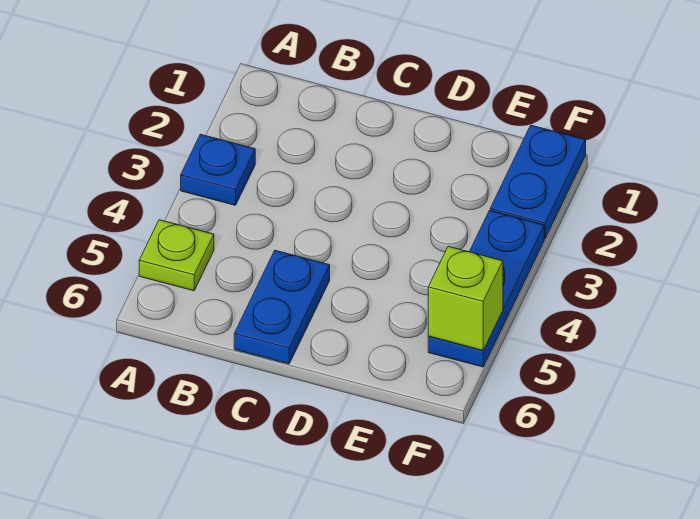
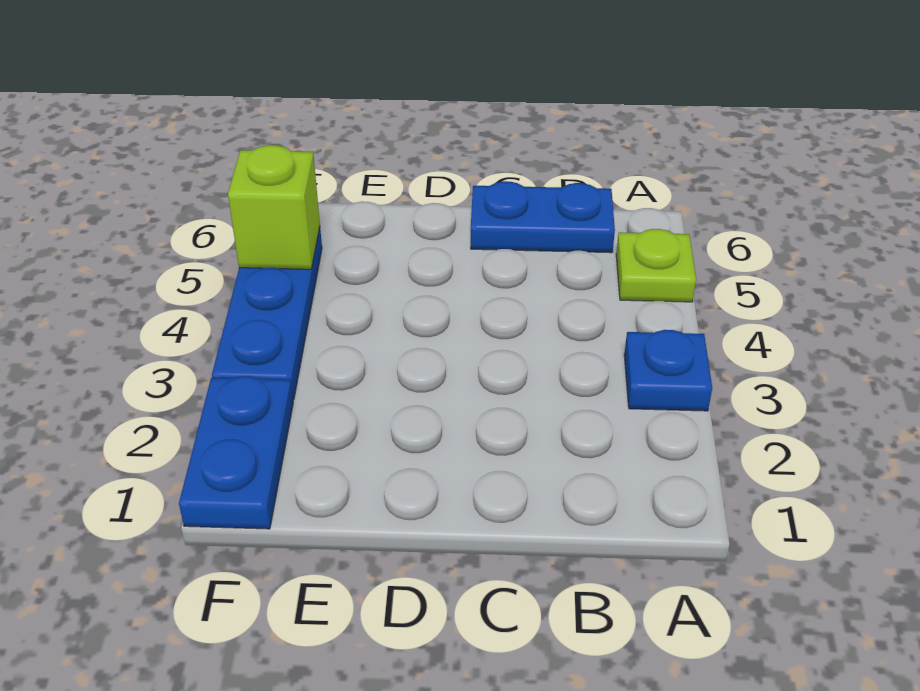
blue 1x2 plate [234,250,330,364] -> blue 1x2 plate turned to [471,181,615,253]

